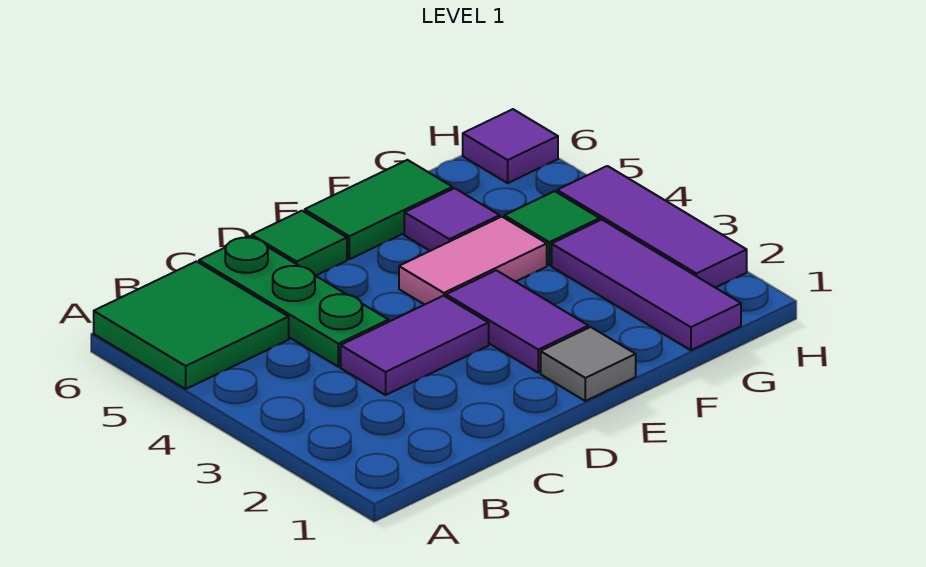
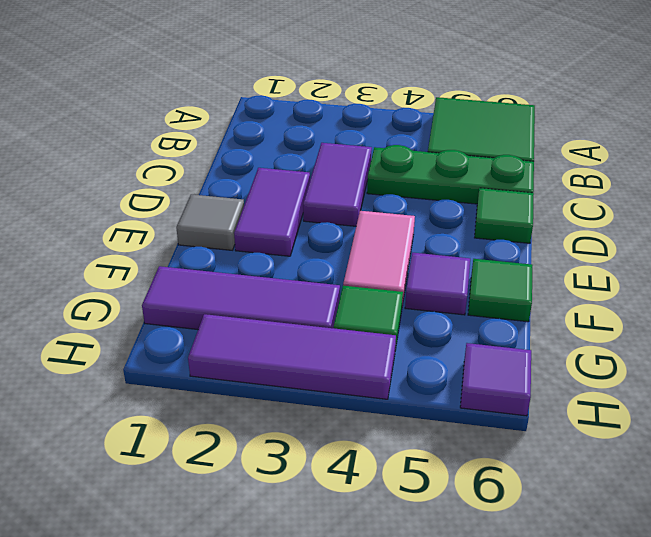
purple 1x2 tile [446,270,588,373] -> purple 1x2 tile turned to [234,168,310,256]
green 1x2 tile [305,160,452,259] -> green 1x1 tile [468,259,533,322]

